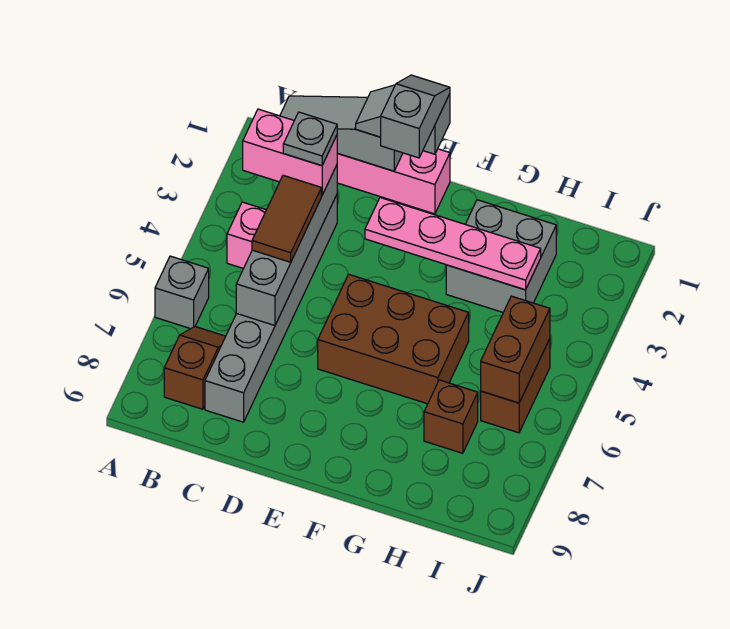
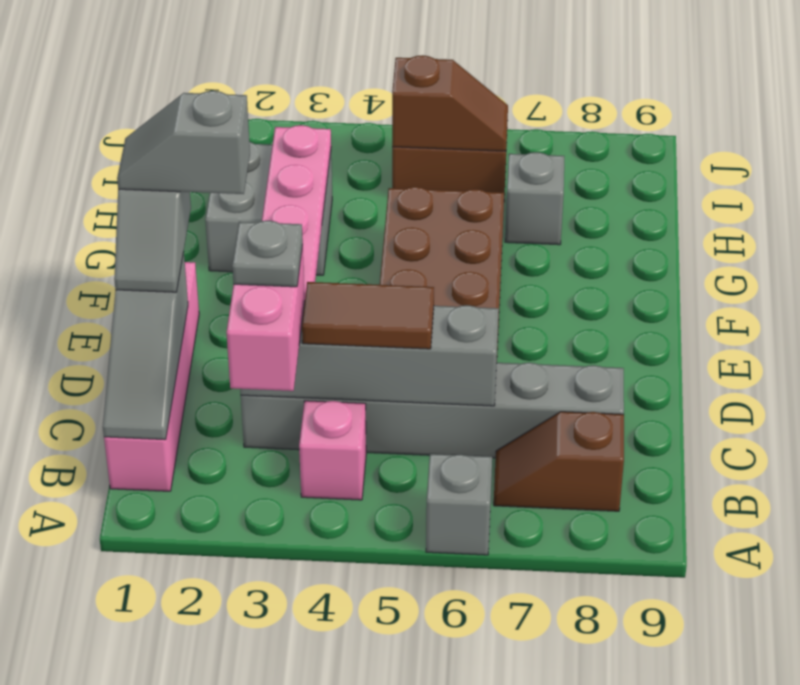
brown 1x1 brick [424,380,478,453] -> grey 1x1 brick [505,152,564,245]
brown 1x2 brick [481,296,550,403] -> brown 1x2 slope [392,55,508,151]

